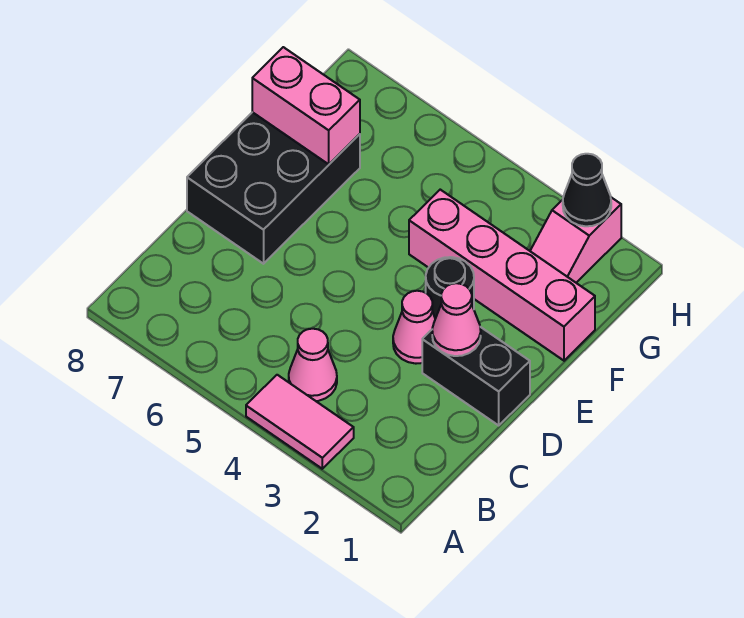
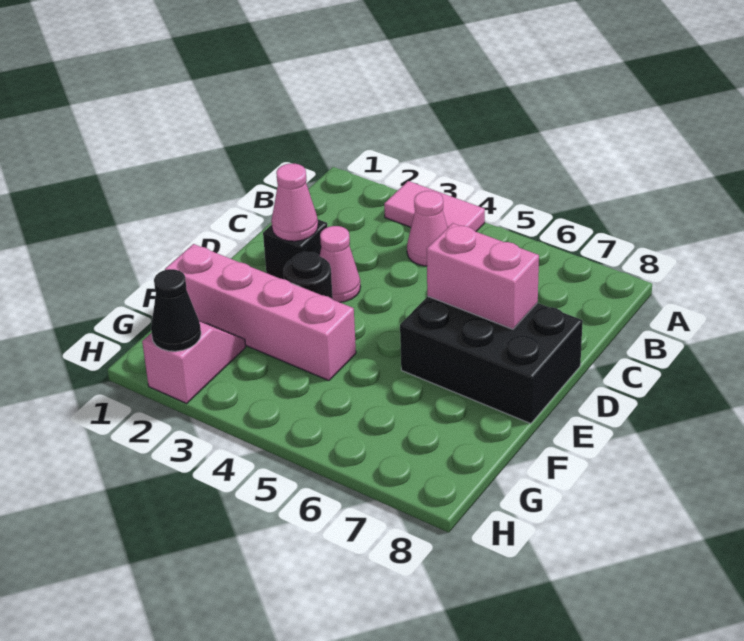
black 1x2 brick [422,327,530,425] -> black 1x1 brick [263,219,327,279]
black 2x3 brick [187,112,360,264] -> black 2x3 brick turned to [400,296,583,424]
pink 1x2 brick [252,47,360,164] -> pink 1x2 brick moved to [427,223,539,329]

